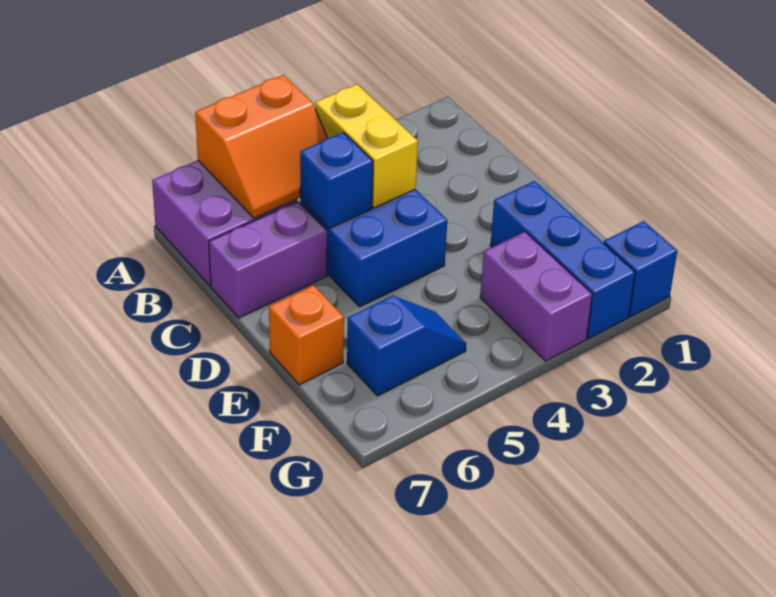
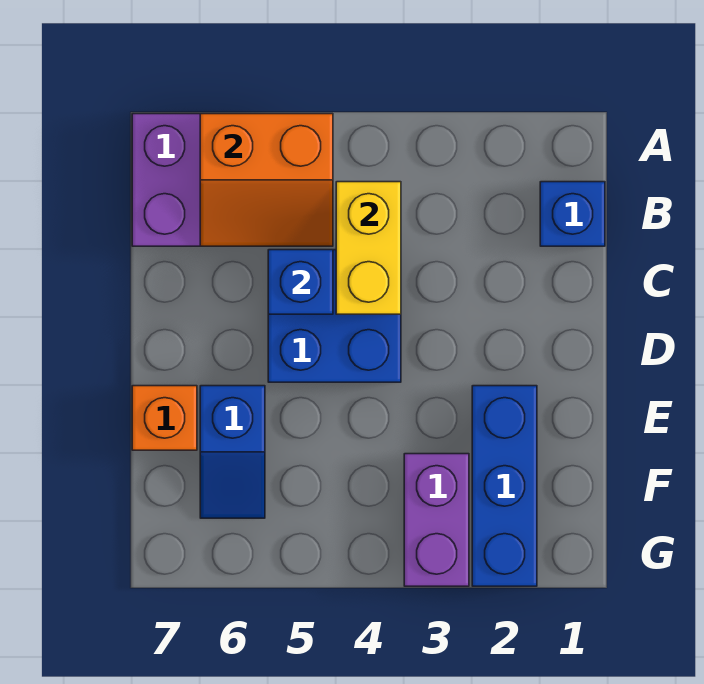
purple 1x2 brick [209,201,327,318] -> none
blue 1x2 slope [347,296,466,396] -> blue 1x2 slope turned to [200,386,265,518]
blue 1x1 brick [604,221,677,317] -> blue 1x1 brick moved to [540,182,605,246]

